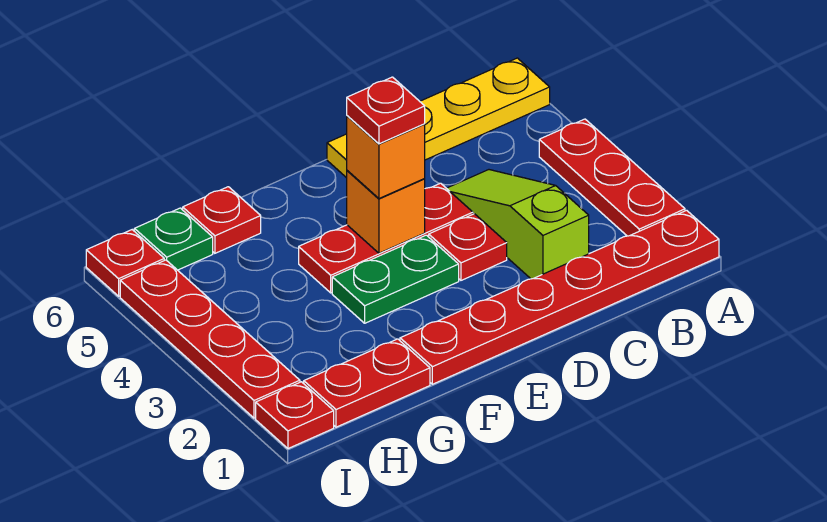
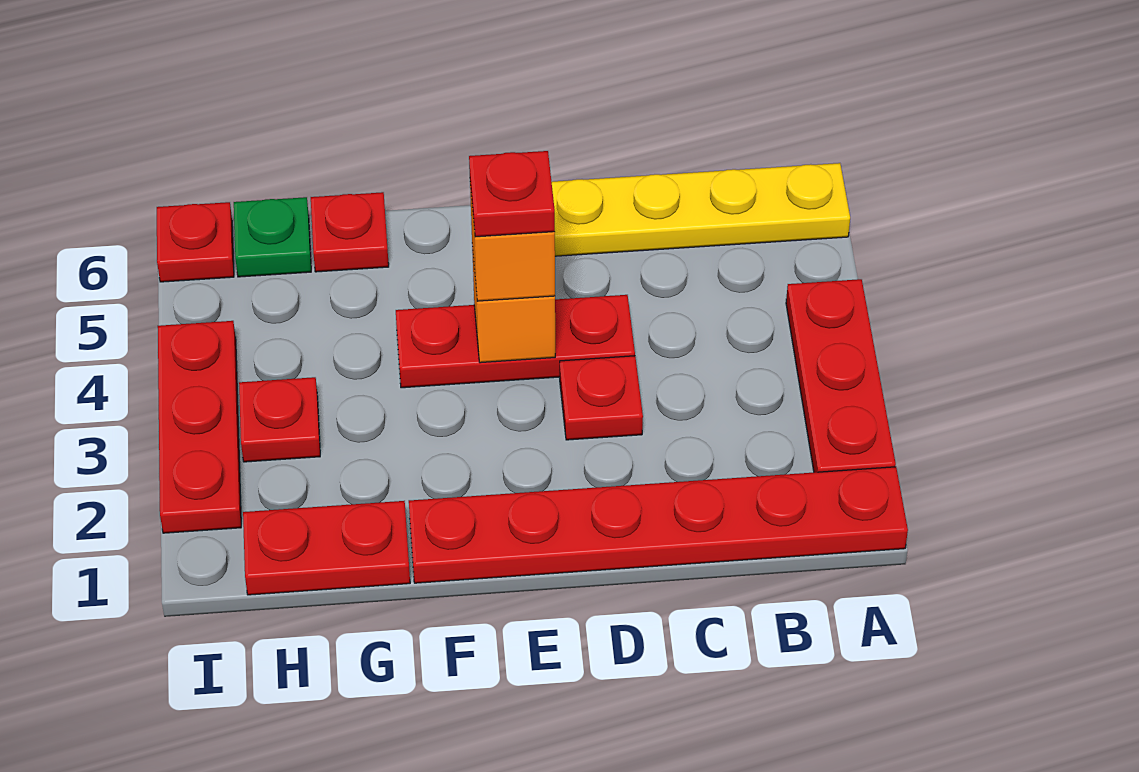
lime 1x3 slope [447,170,589,279] -> none
green 1x2 plate [332,235,459,323] -> none
red 1x1 plate [256,382,334,449] -> red 1x1 plate moved to [239,377,320,462]
red 1x4 plate [120,260,300,418] -> red 1x3 plate [158,321,241,533]

